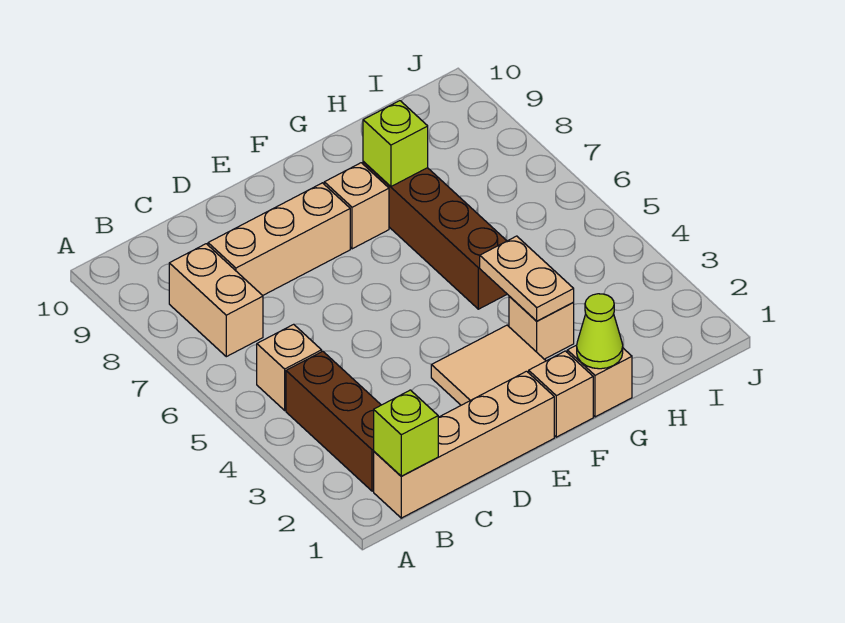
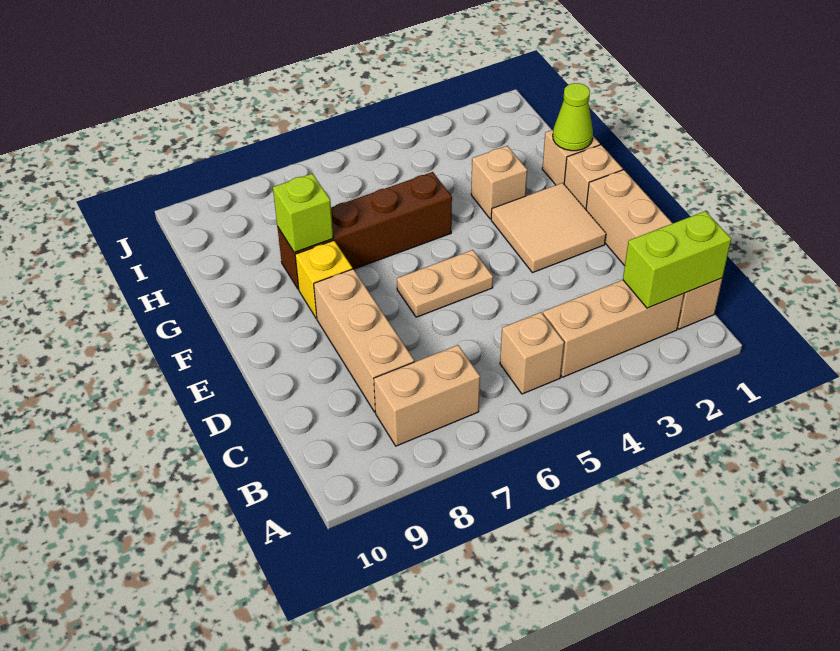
lime 1x1 brick [374,390,438,476] -> lime 1x2 brick [623,211,731,308]
brown 1x3 brick [286,351,381,491] -> tan 1x3 brick [543,280,684,377]
tan 1x1 brick [324,163,389,249] -> yellow 1x1 brick [295,241,352,318]
tan 1x2 plate [480,236,574,321] -> tan 1x2 plate moved to [397,250,493,317]

